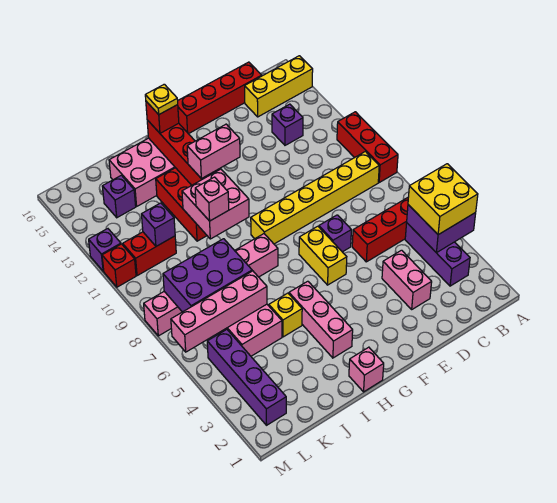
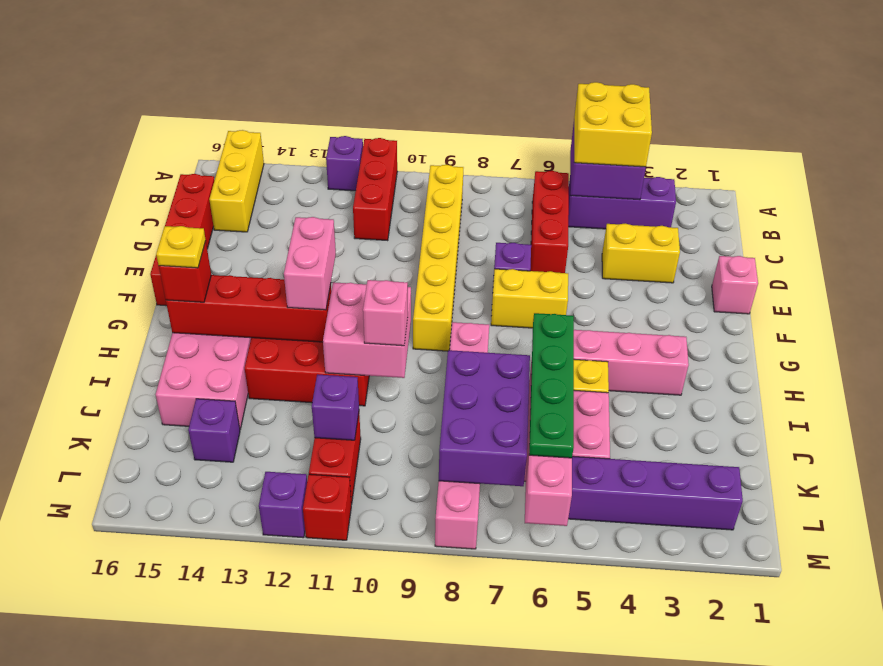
red 1x3 brick [337,112,398,182] -> red 1x3 brick turned to [353,138,397,240]
purple 1x1 brick [272,104,303,145] -> purple 1x1 brick moved to [326,136,363,191]
pink 1x2 brick [382,250,432,309] -> yellow 1x2 brick [602,224,680,283]
pink 1x1 brick [349,347,384,392] -> pink 1x1 brick moved to [712,256,758,314]
none -> green 1x4 plate [529,313,574,458]

